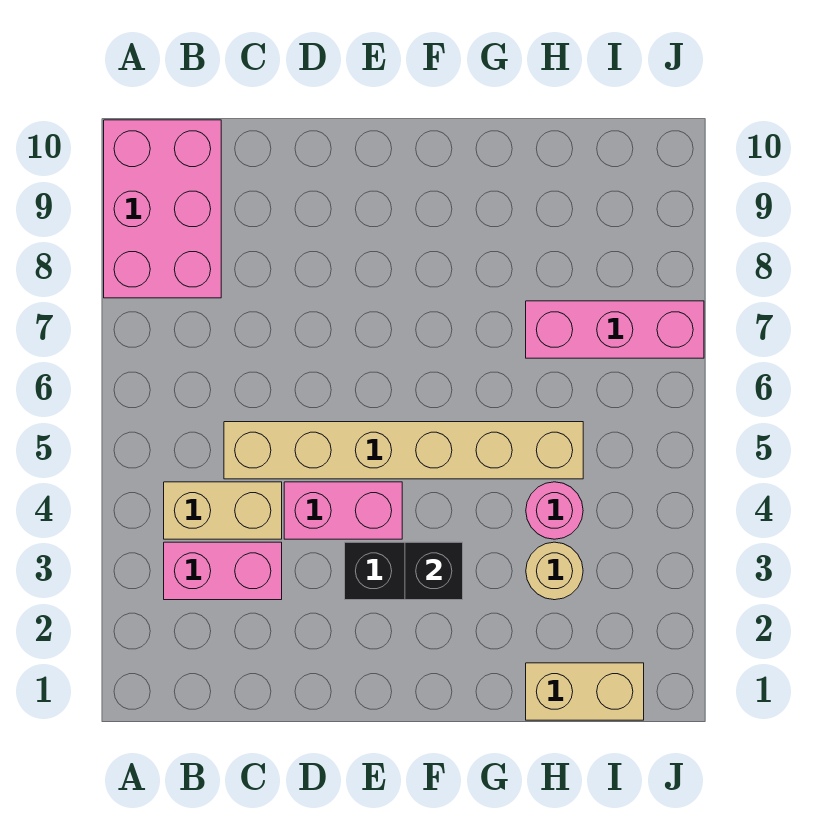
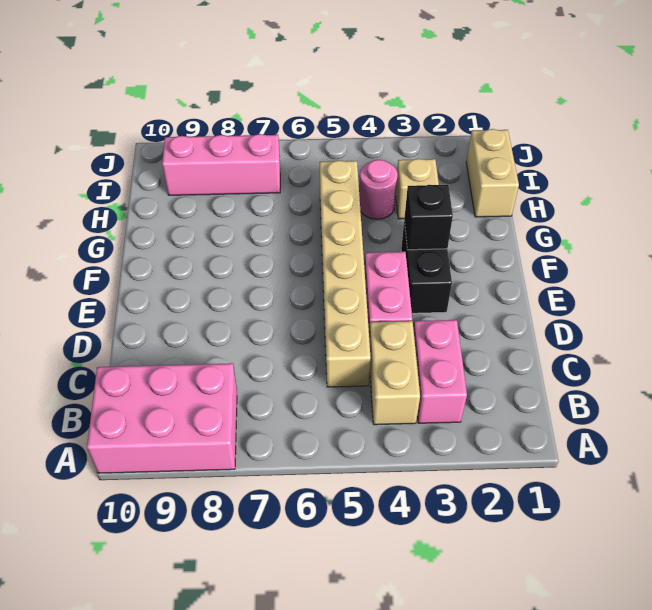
tan 1x1 round brick [526,542,583,600] -> tan 1x1 brick [396,159,439,219]
pink 1x3 brick [526,301,704,358] -> pink 1x3 brick turned to [162,134,280,195]

